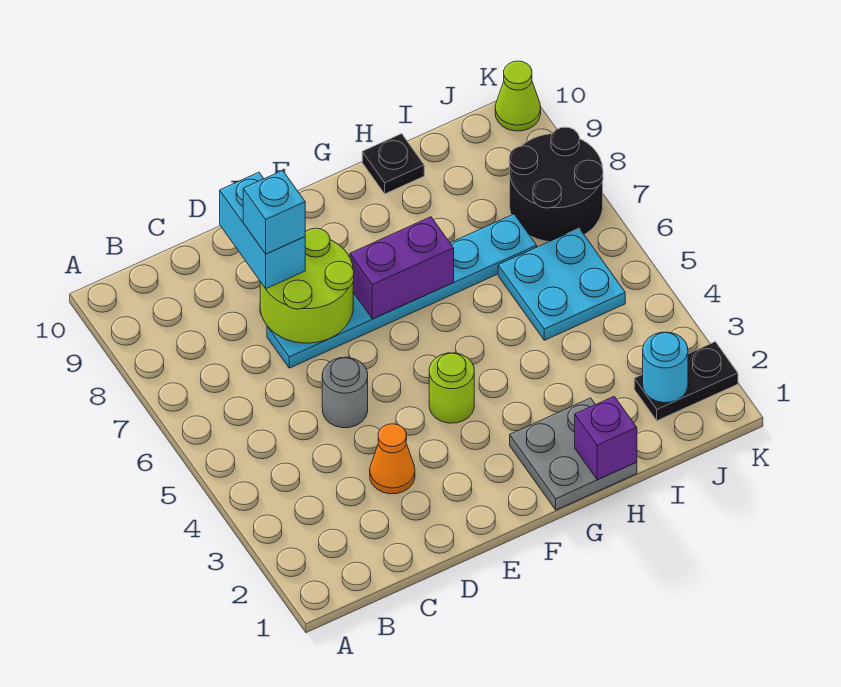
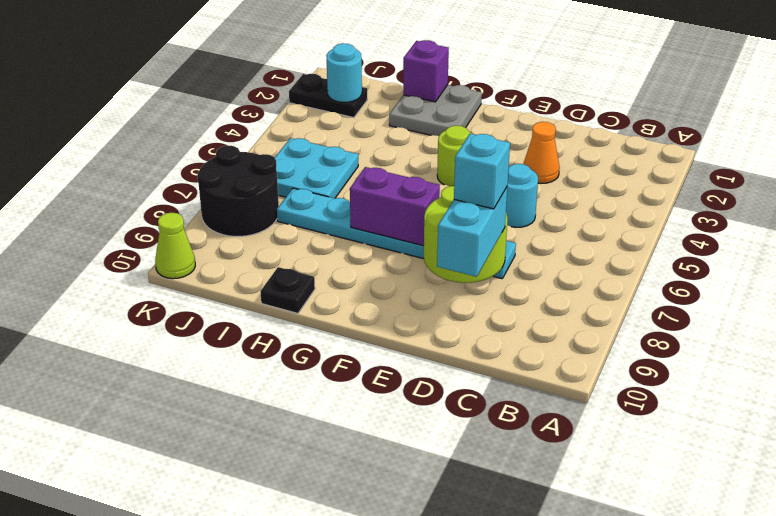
grey 1x1 round brick [322,357,368,428] -> cyan 1x1 round brick [506,164,538,227]

